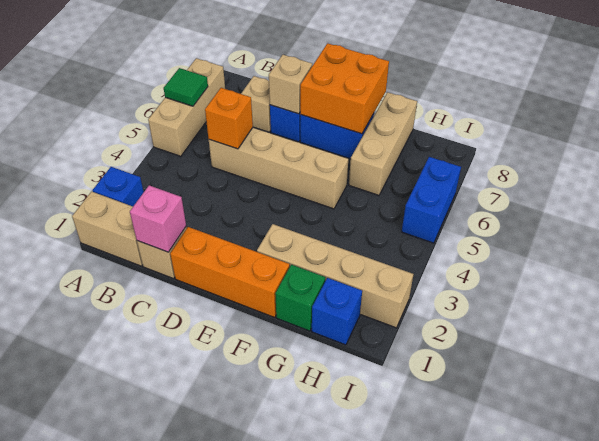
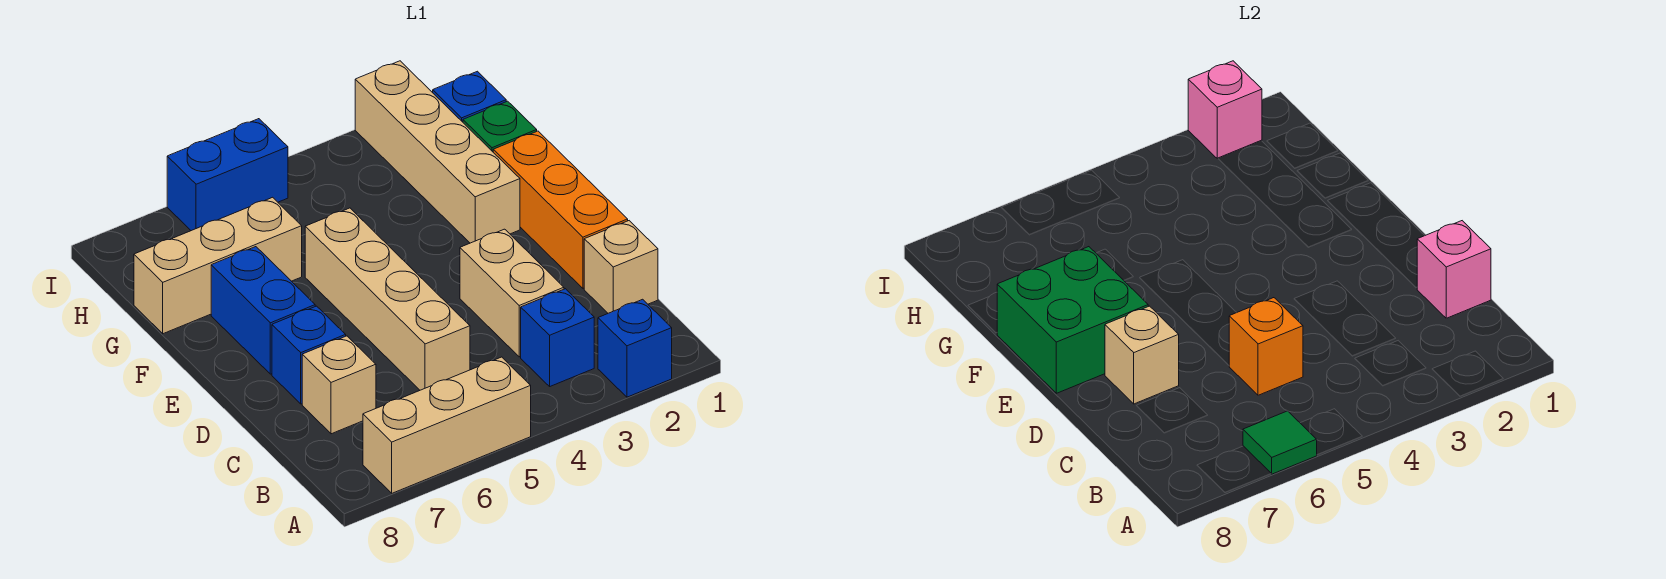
tan 1x2 brick [72,192,143,266] -> tan 1x2 brick moved to [460,229,564,357]
none -> blue 1x1 brick [521,289,594,386]
orange 2x2 brick [300,43,389,134] -> green 2x2 brick [997,247,1148,393]
none -> pink 1x1 brick [1188,61,1262,159]

